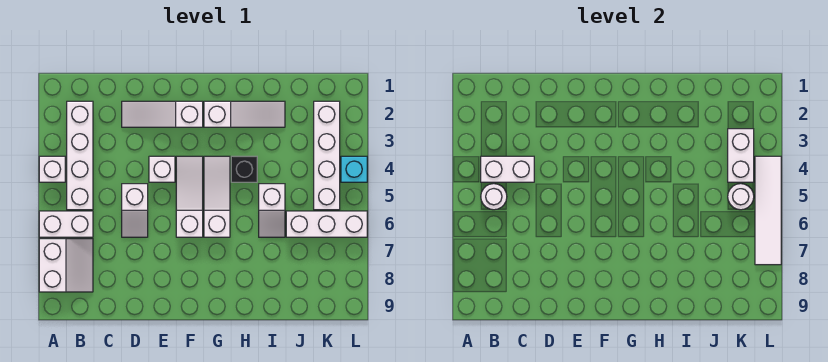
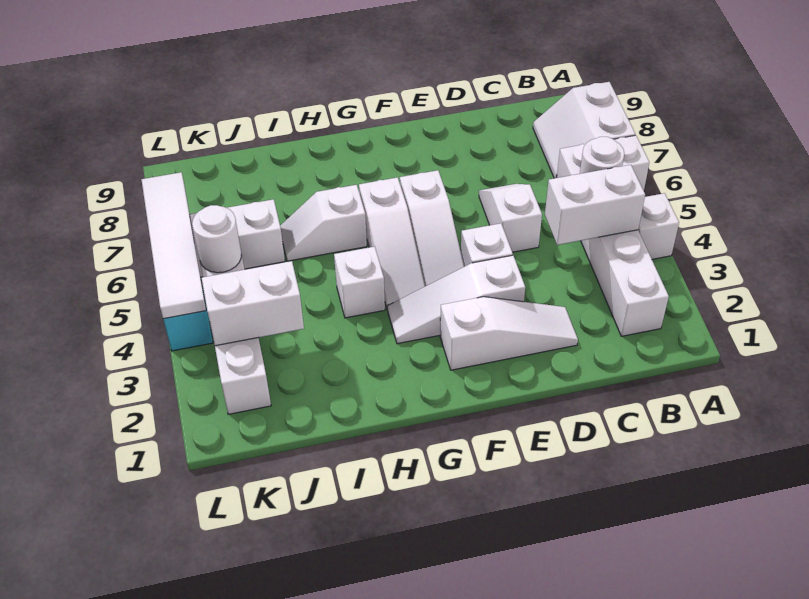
white 1x3 slope [204,101,285,127] -> white 1x3 slope moved to [387,255,525,344]
black 1x1 brick [231,156,257,182] -> white 1x1 brick [334,246,385,318]
white 1x2 slope [259,184,285,237] -> white 1x2 slope turned to [280,185,367,261]
white 1x2 brick [728,129,754,182] -> white 1x2 brick turned to [202,261,304,346]

